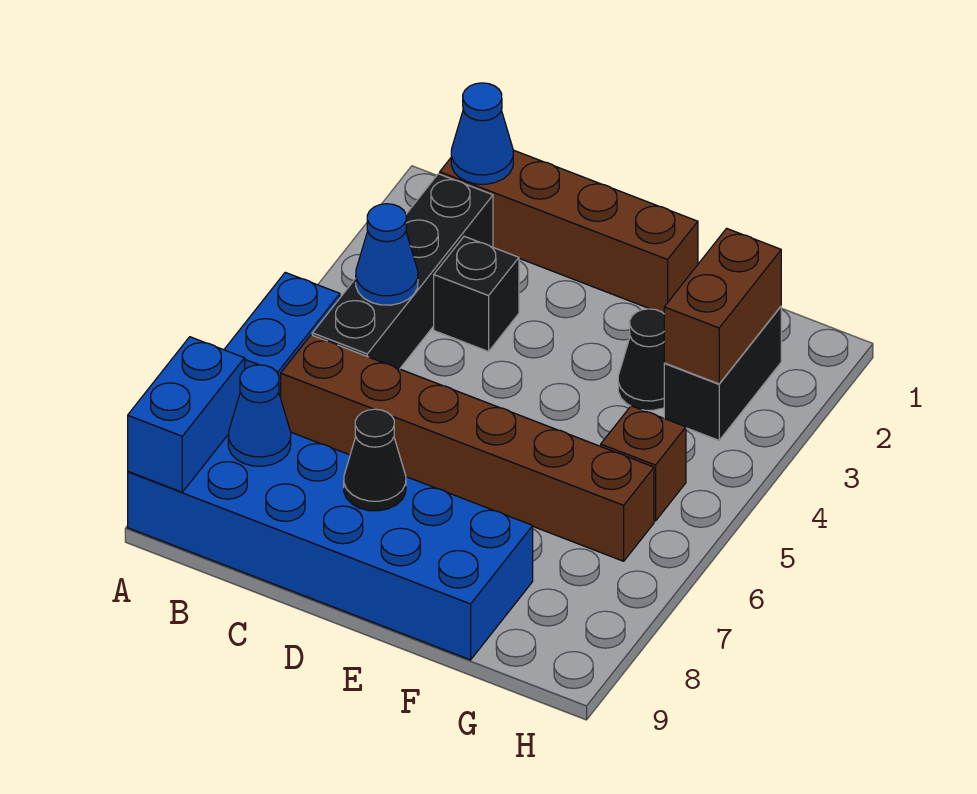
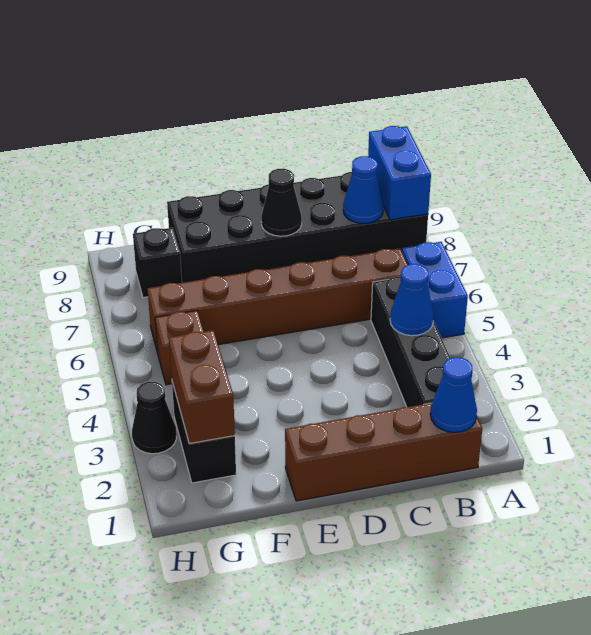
blue 2x6 brick [128,432,533,660] -> black 2x6 brick [167,172,428,283]
black 1x1 brick [434,236,519,352] -> black 1x1 brick moved to [133,228,182,298]
black 1x1 cone [618,309,665,410] -> black 1x1 cone moved to [132,381,177,454]

